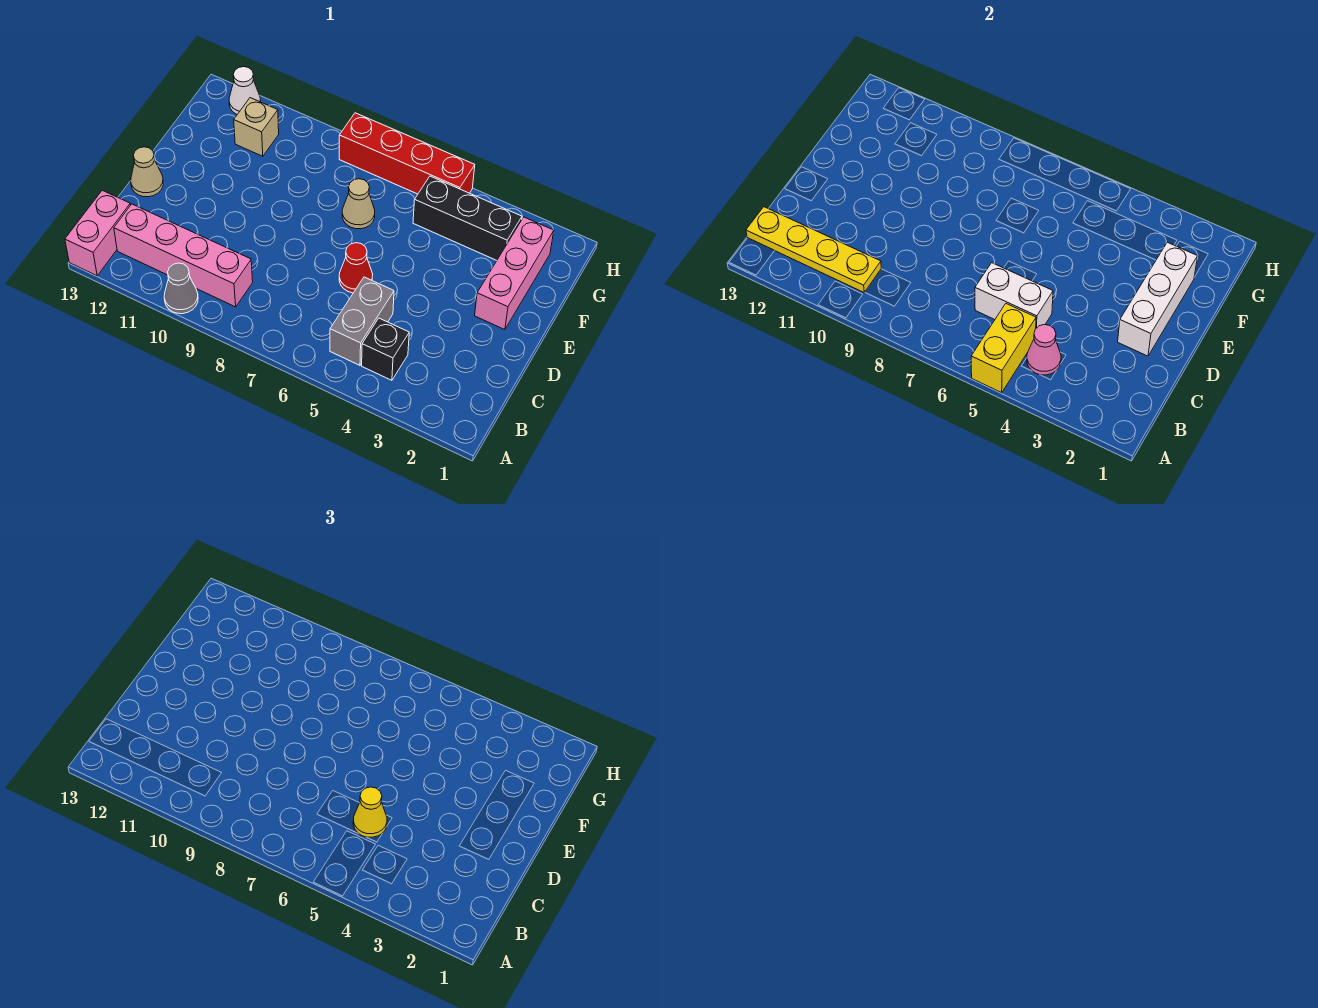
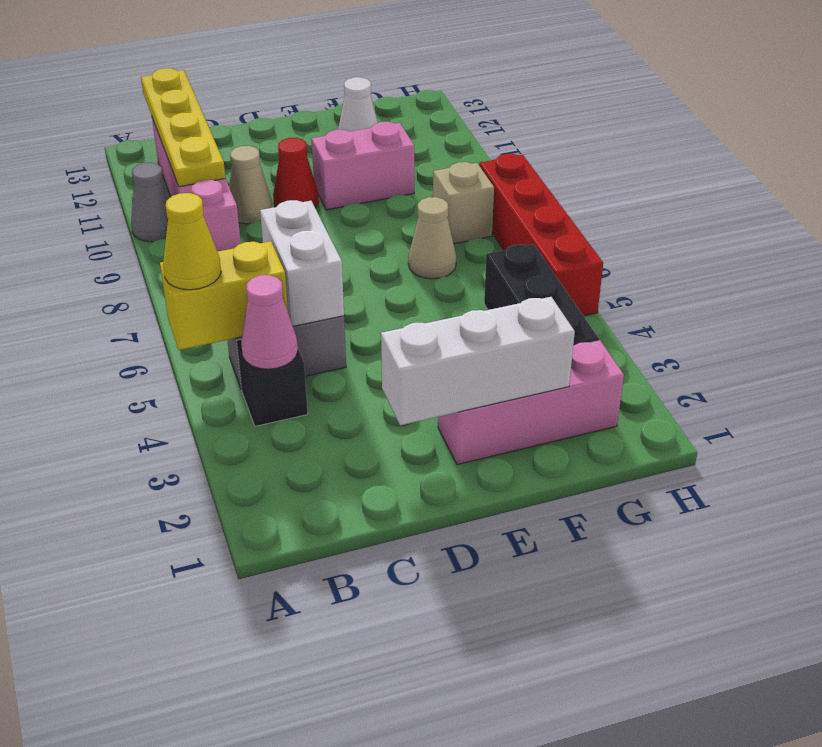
pink 1x2 brick [65,190,130,276] -> pink 1x2 brick moved to [312,122,414,210]
yellow 1x1 cone [353,787,387,837] -> yellow 1x1 cone moved to [163,193,221,290]
red 1x1 cone [339,243,373,293] -> red 1x1 cone moved to [273,138,319,208]
tan 1x1 cone [131,147,163,197] -> tan 1x1 cone moved to [229,146,273,224]
tan 1x1 brick [234,98,279,156] -> tan 1x1 brick moved to [433,162,494,244]
white 1x1 cone [229,67,261,114] -> white 1x1 cone moved to [338,77,378,132]

